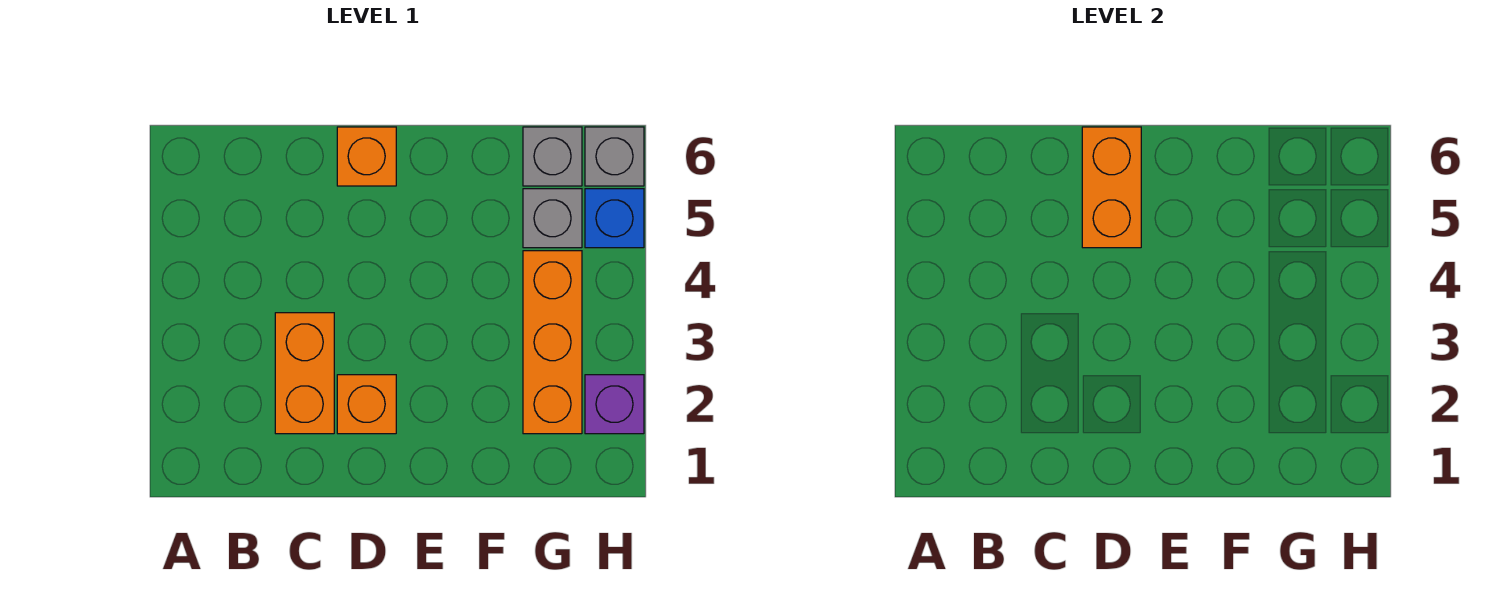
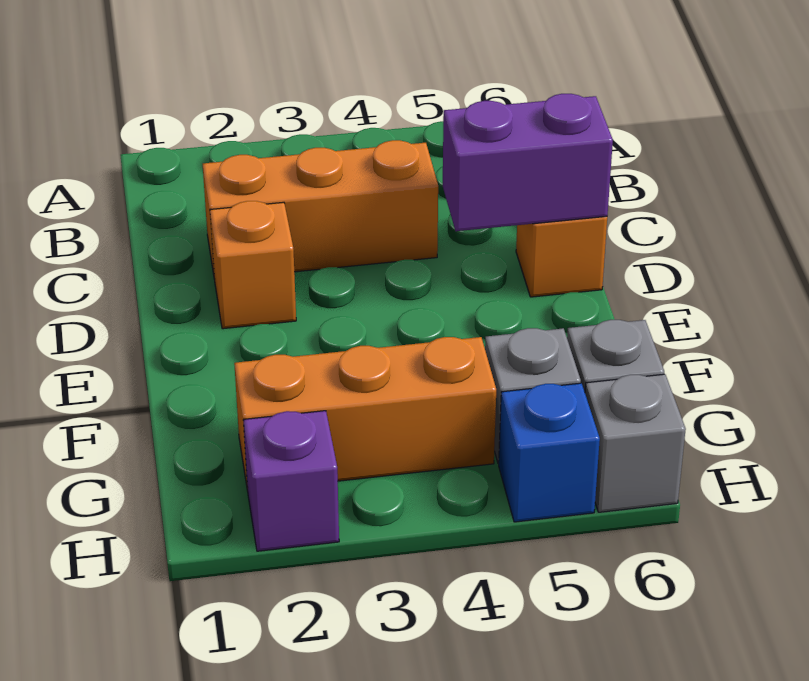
orange 1x2 brick [275,313,334,434] -> orange 1x3 brick [203,140,438,274]
orange 1x2 brick [1082,127,1141,248] -> purple 1x2 brick [443,94,613,231]

